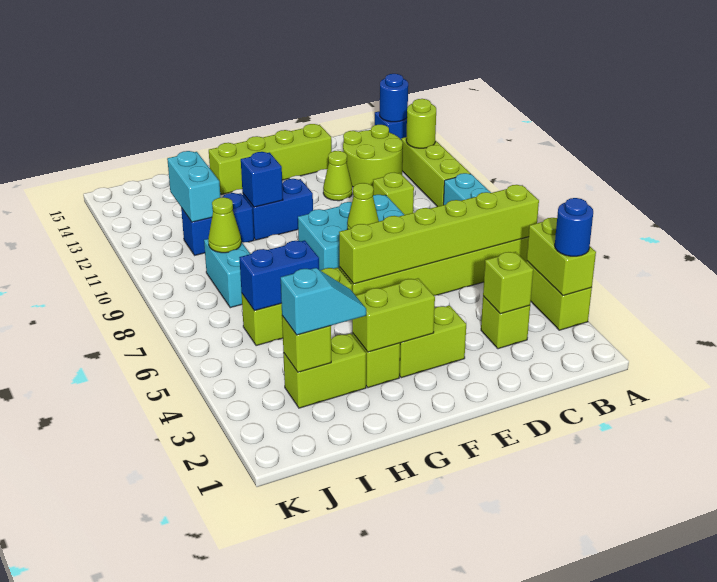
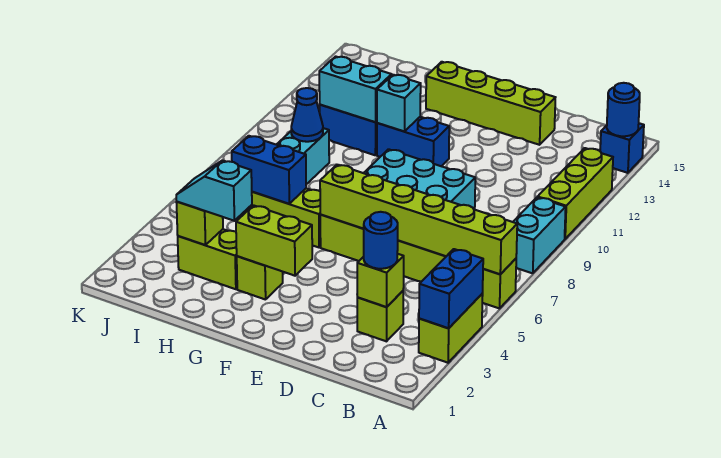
lime 1x2 brick [527,218,596,295] -> blue 1x2 brick [419,249,483,328]
blue 1x1 round brick [555,198,593,256] -> blue 1x1 round brick moved to [364,212,398,269]
lime 1x1 round brick [406,99,436,148] -> none
lime 2x2 round brick [343,125,403,187] -> none
lime 1x1 brick [373,173,414,215] -> none
lime 1x1 cone [323,151,352,201] -> none
lime 1x2 brick [400,305,466,378] -> none
lime 1x1 cone [347,183,379,229] -> none
blue 1x1 brick [241,152,283,207] -> cyan 1x1 brick [377,75,421,131]
cyan 1x2 slope [281,268,366,335] -> cyan 1x2 slope turned to [176,161,252,221]
lime 1x1 cone [208,197,241,253] -> blue 1x1 cone [291,88,323,142]
cyan 1x2 brick [167,151,221,222] -> cyan 1x2 brick turned to [319,56,392,122]

